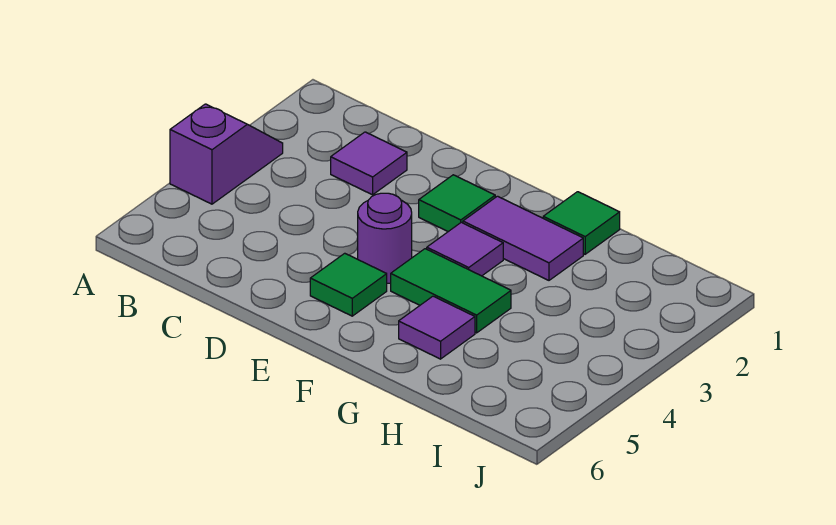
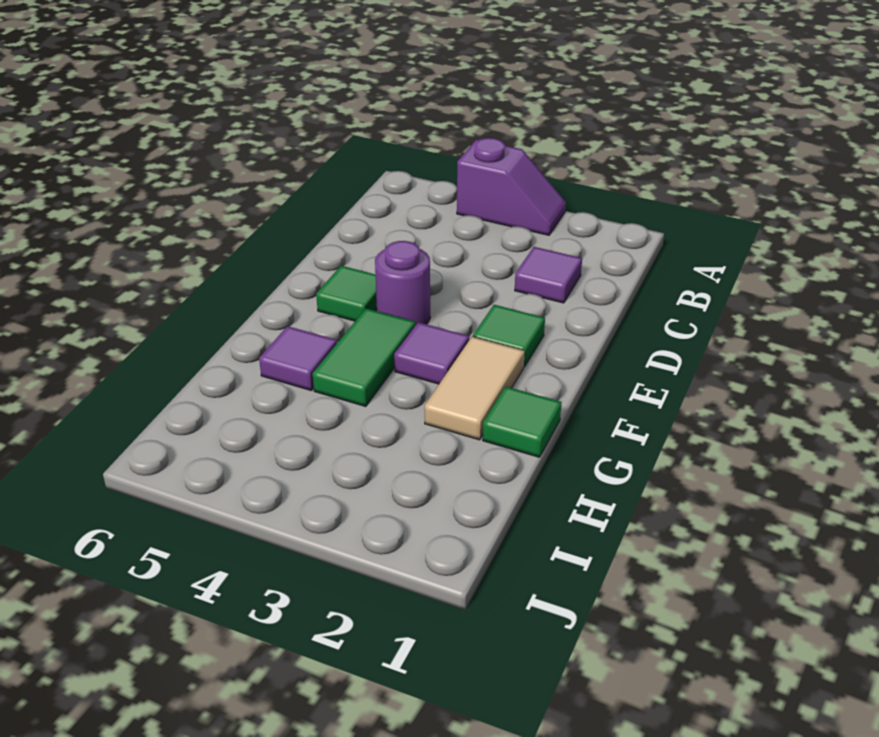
purple 1x2 tile [463,196,583,280] -> tan 1x2 tile [425,337,525,440]

